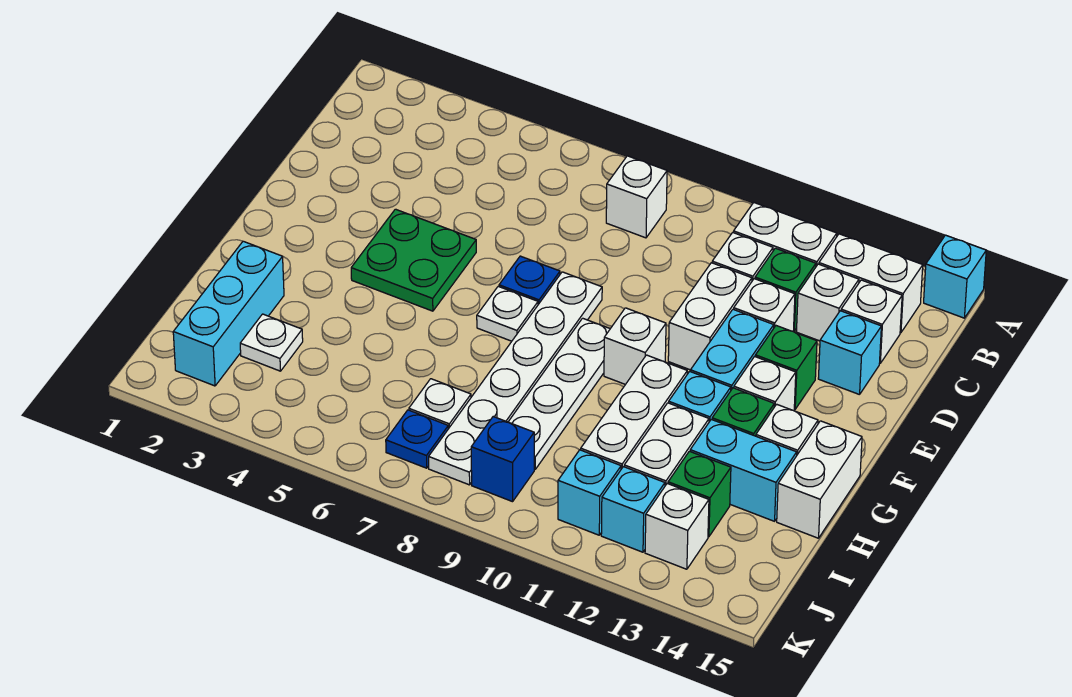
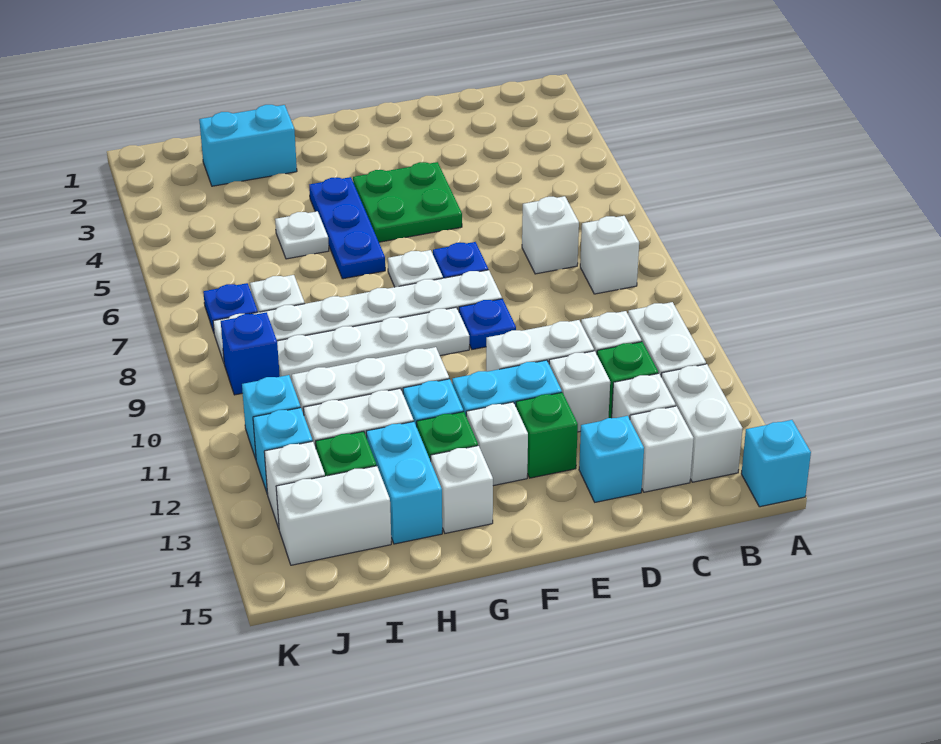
none -> blue 1x1 plate [459,299,516,349]
white 1x1 brick [604,308,666,384] -> white 1x1 brick moved to [522,196,579,274]
none -> blue 1x3 plate [309,177,385,279]
white 1x2 brick [777,421,862,538] -> white 1x2 brick moved to [276,466,391,565]
cyan 1x3 brick [173,241,284,386] -> cyan 1x2 brick [199,105,297,186]
white 1x1 plate [240,314,303,371] -> white 1x1 plate moved to [275,211,329,259]

